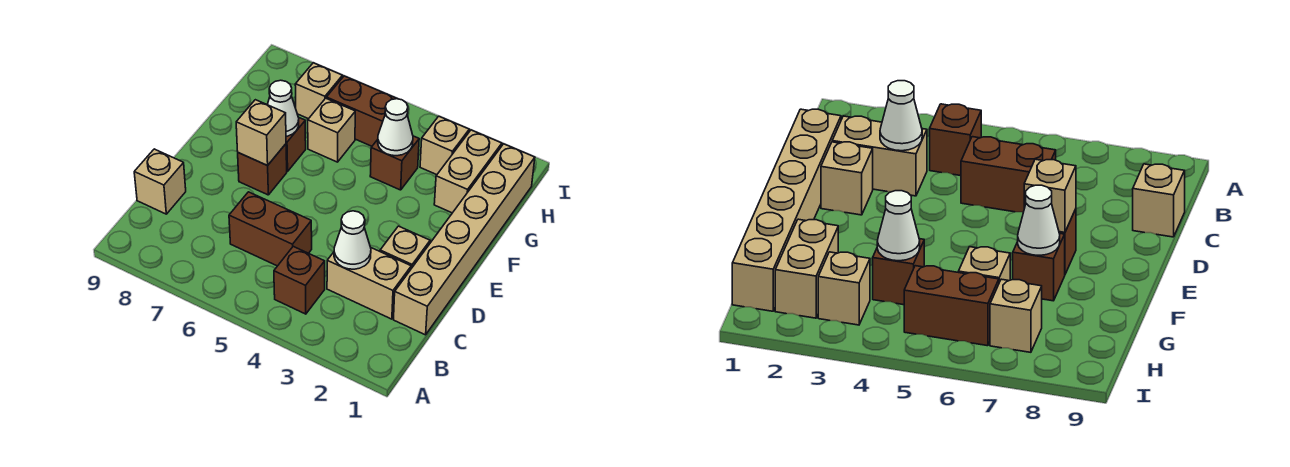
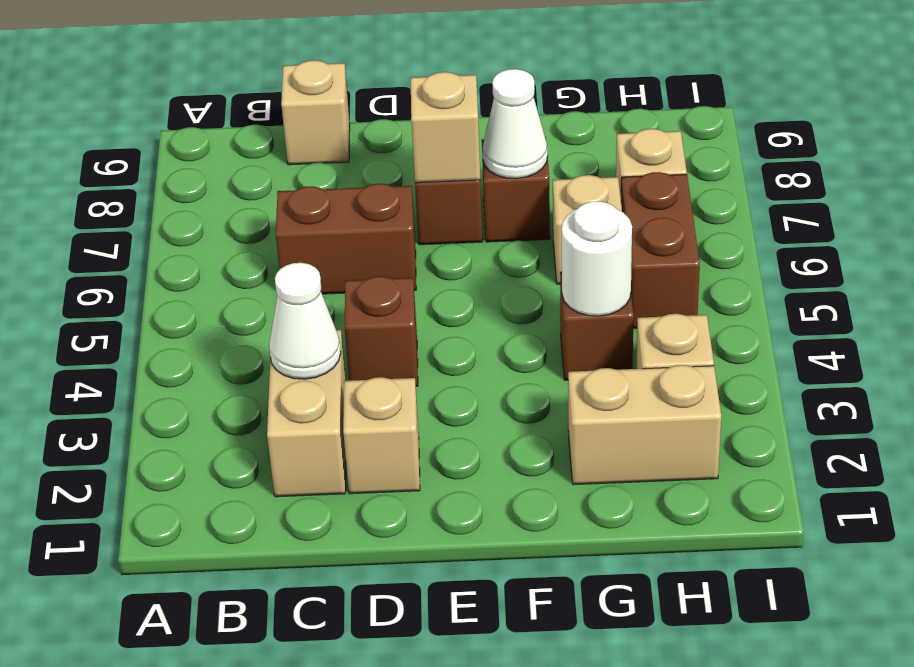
brown 1x1 brick [274,246,325,314] -> brown 1x1 brick moved to [345,276,418,386]
tan 1x6 brick [394,144,535,335] -> none
brown 1x2 brick [229,192,312,266] -> brown 1x2 brick turned to [276,184,416,294]
white 1x1 cone [378,99,413,156] -> white 1x1 round brick [562,201,632,316]

